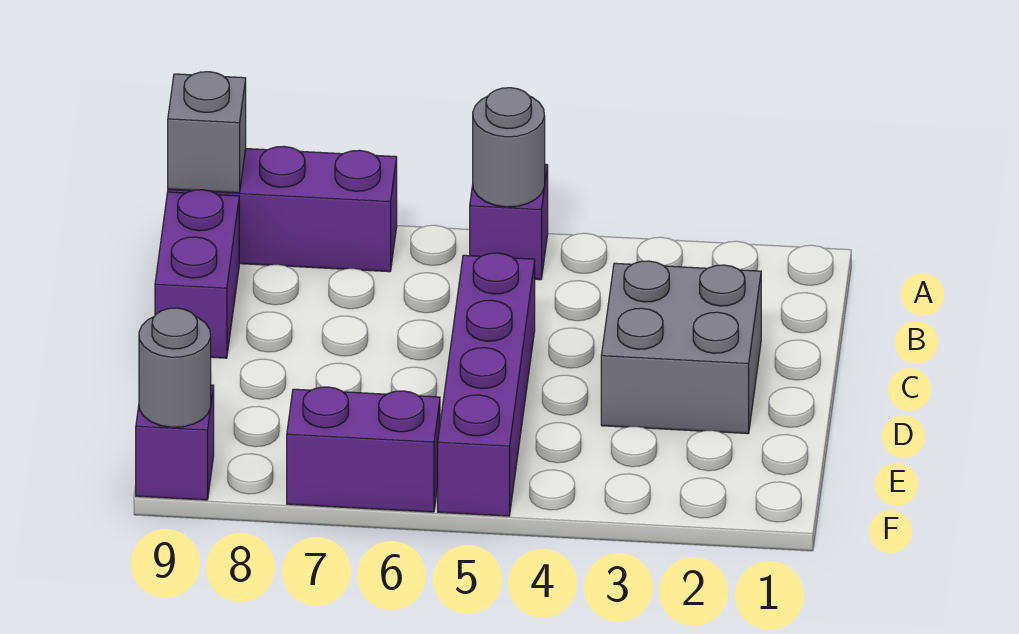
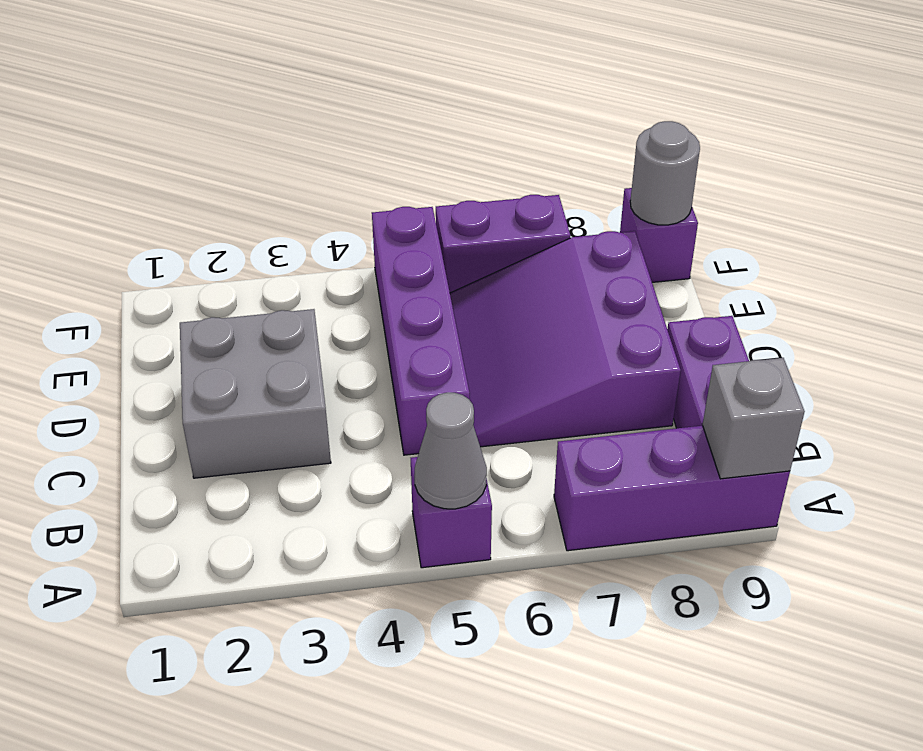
grey 1x1 round brick [473,88,545,207] -> grey 1x1 cone [415,393,487,509]
none -> purple 3x3 slope [450,231,681,447]

